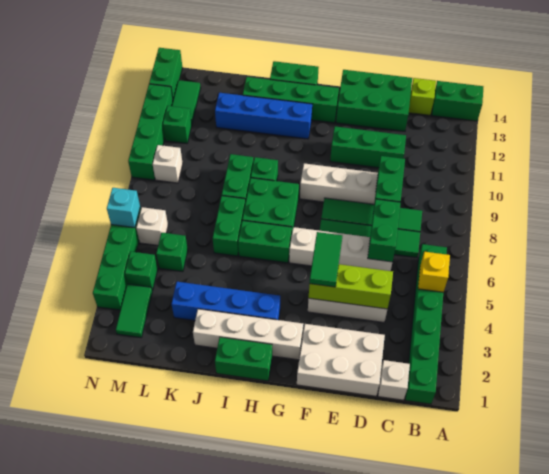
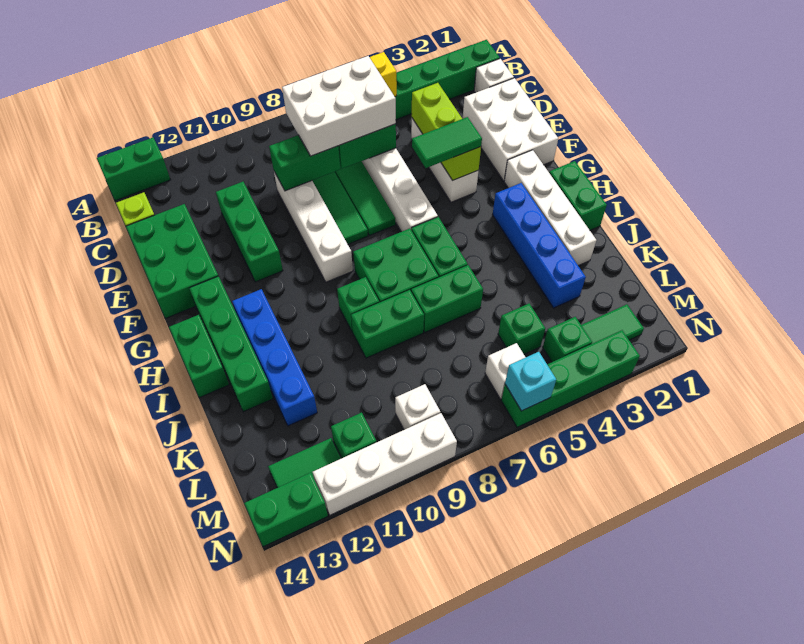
green 1x2 brick [432,81,483,121] -> green 1x2 brick turned to [97,138,170,201]
none -> white 2x3 brick [282,56,396,156]
green 1x4 brick [128,84,173,180] -> white 1x4 brick [313,413,457,515]

